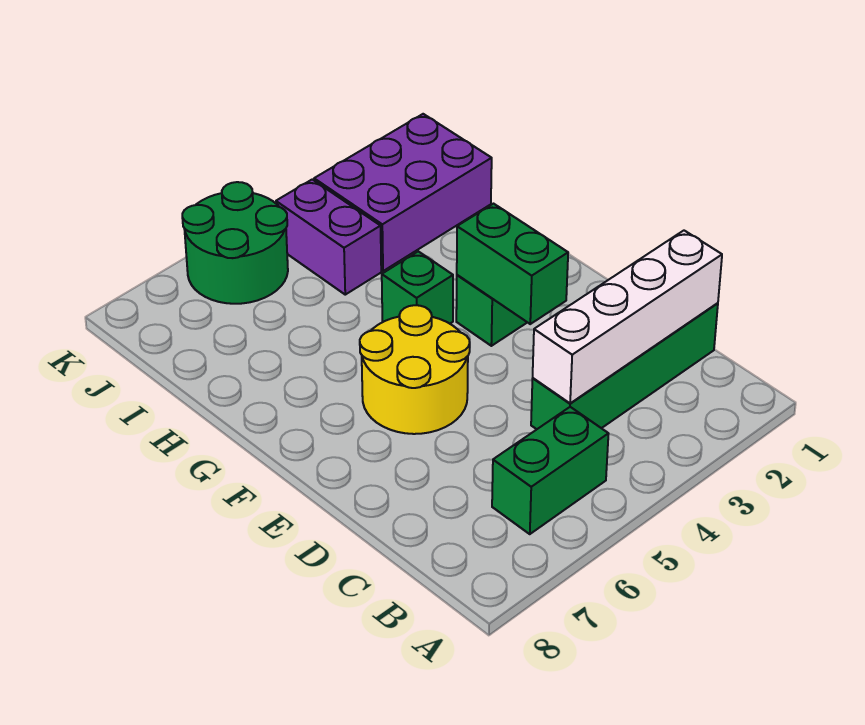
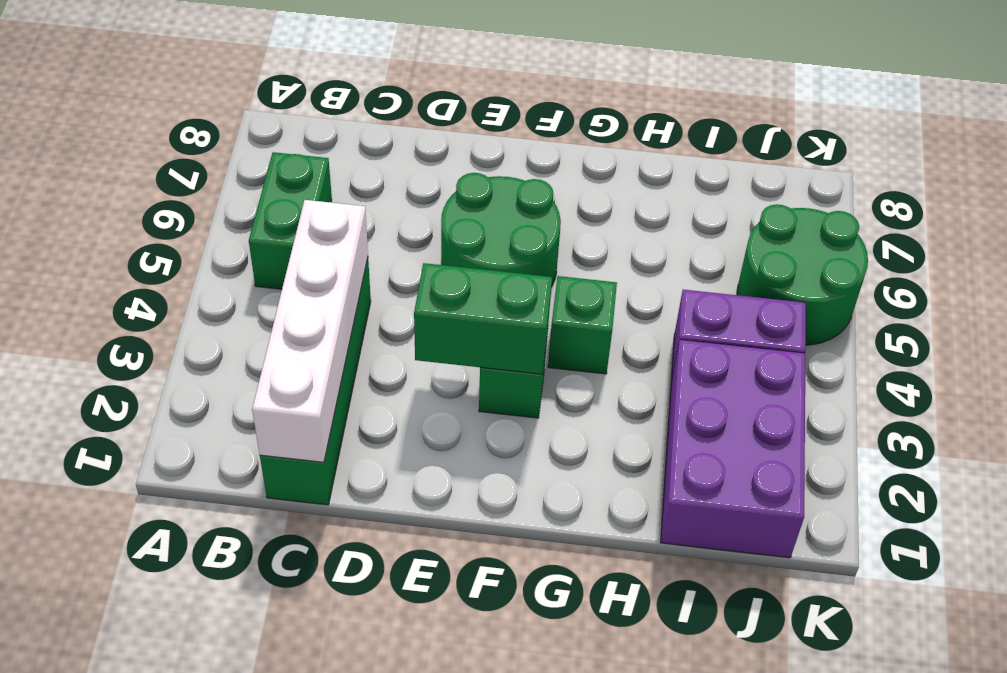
yellow 2x2 round brick [360,305,470,434] -> green 2x2 round brick [441,173,561,287]

